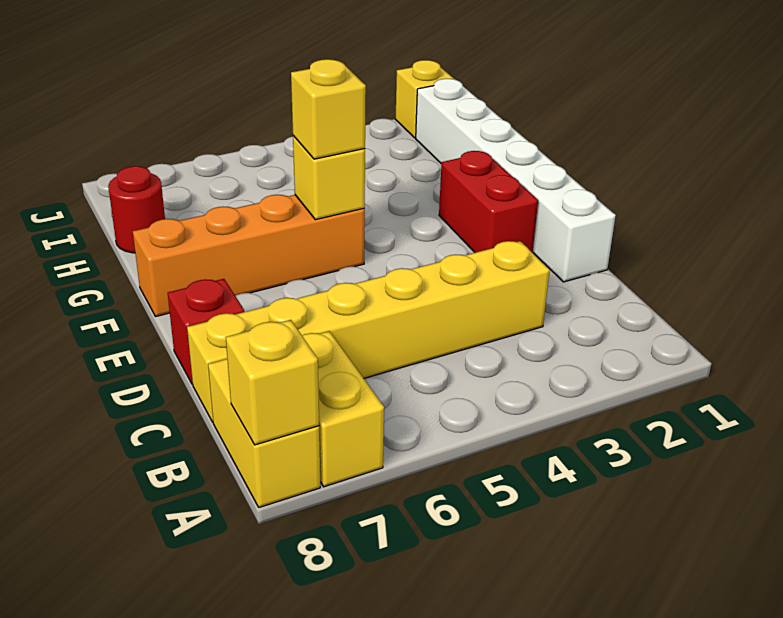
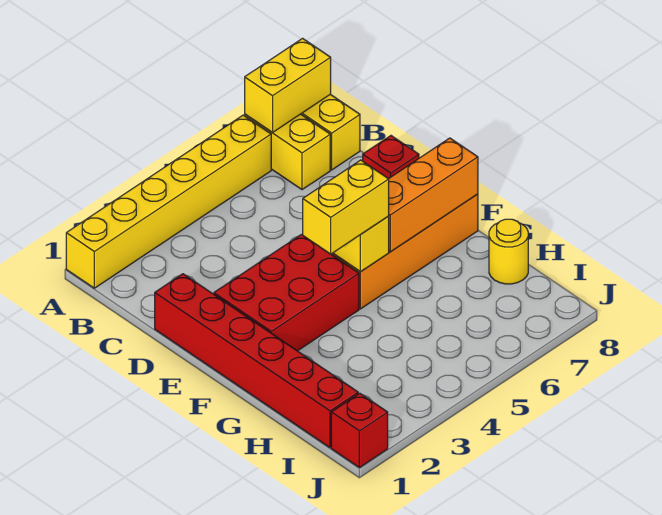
yellow 1x1 brick [226,320,319,445] -> yellow 1x2 brick [245,38,331,133]
yellow 1x6 brick [187,241,550,422] -> yellow 1x6 brick moved to [66,115,271,288]
white 1x6 brick [416,79,616,282] -> red 1x6 brick [155,274,358,448]
red 1x2 brick [439,151,538,253] -> red 2x3 brick [214,234,359,351]
yellow 1x1 brick [291,59,366,159] -> yellow 1x2 brick [303,160,389,254]
none -> orange 1x3 brick [389,138,478,252]
red 1x1 round brick [108,166,165,253] -> yellow 1x1 round brick [489,219,528,284]
yellow 1x1 brick [395,60,454,138] -> red 1x1 brick [331,393,388,468]

